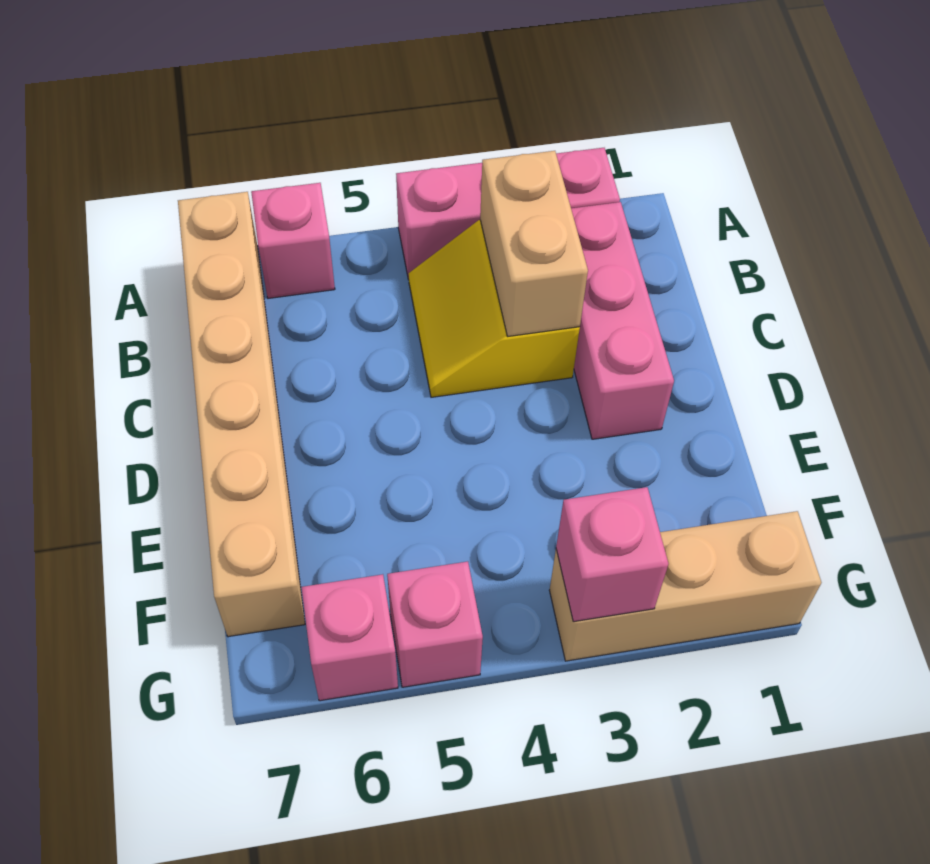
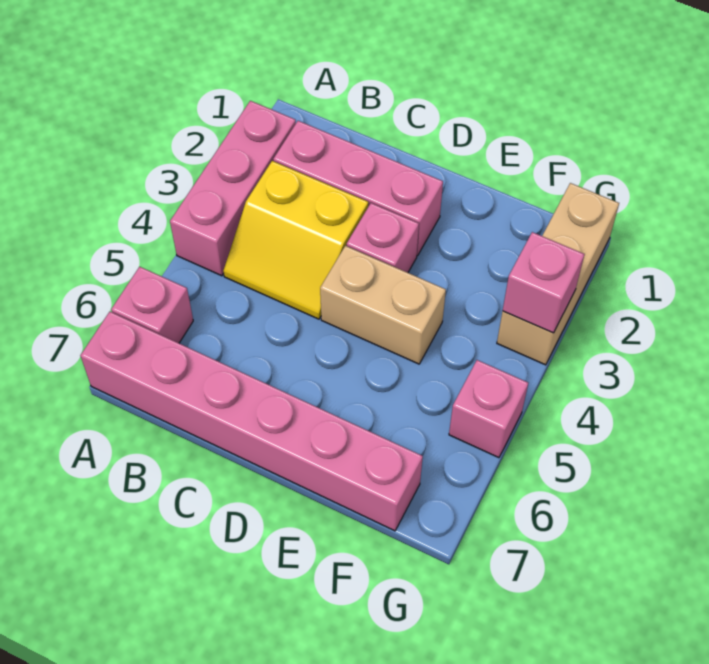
tan 1x6 brick [178,192,305,637] -> pink 1x6 brick [80,312,423,531]
tan 1x2 brick [480,151,588,336] -> tan 1x2 brick moved to [320,246,446,364]
pink 1x1 brick [301,574,398,701] -> pink 1x1 brick moved to [347,203,419,273]

